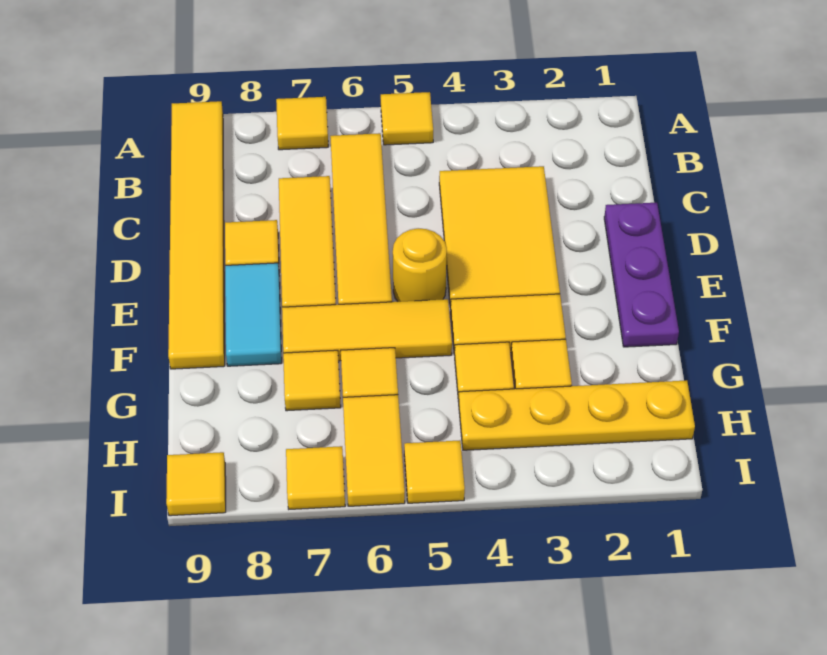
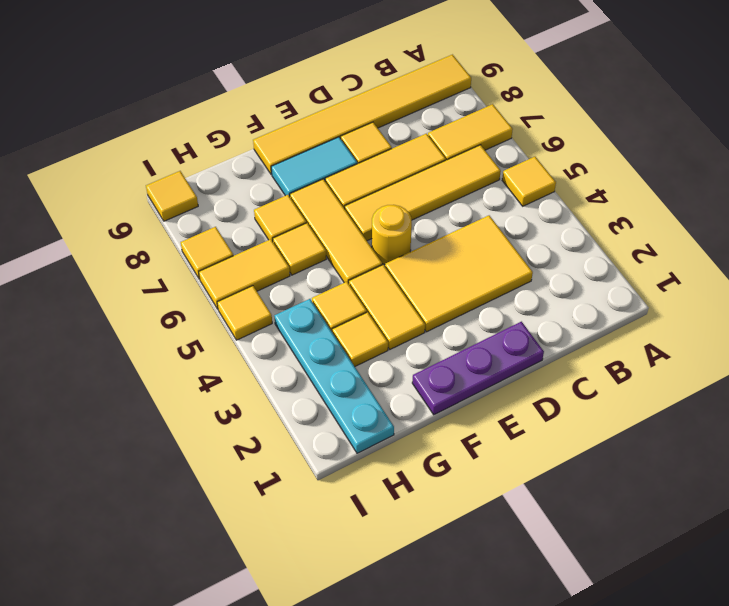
yellow 1x1 tile [276,97,328,150] -> yellow 1x2 tile [428,104,513,160]
yellow 1x4 plate [459,380,695,450] -> cyan 1x4 plate [274,299,394,453]

